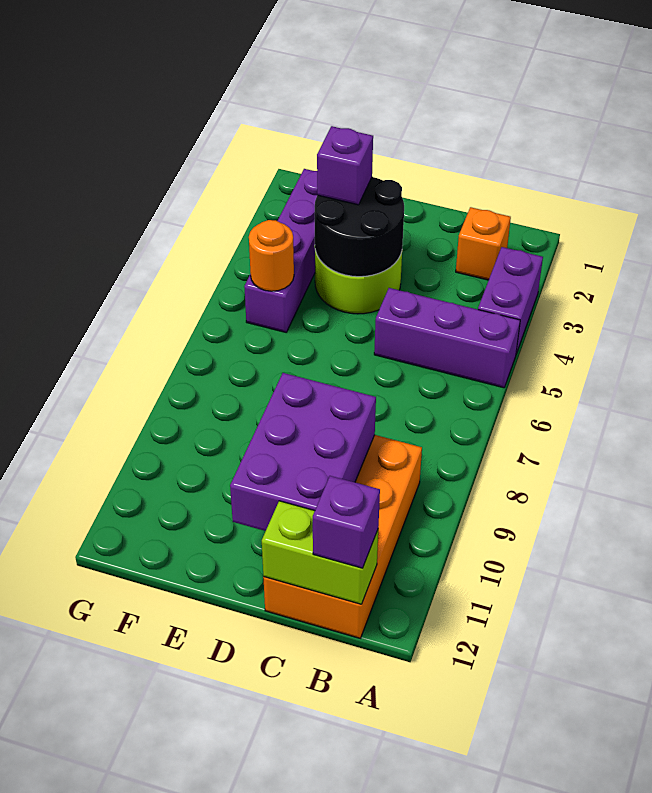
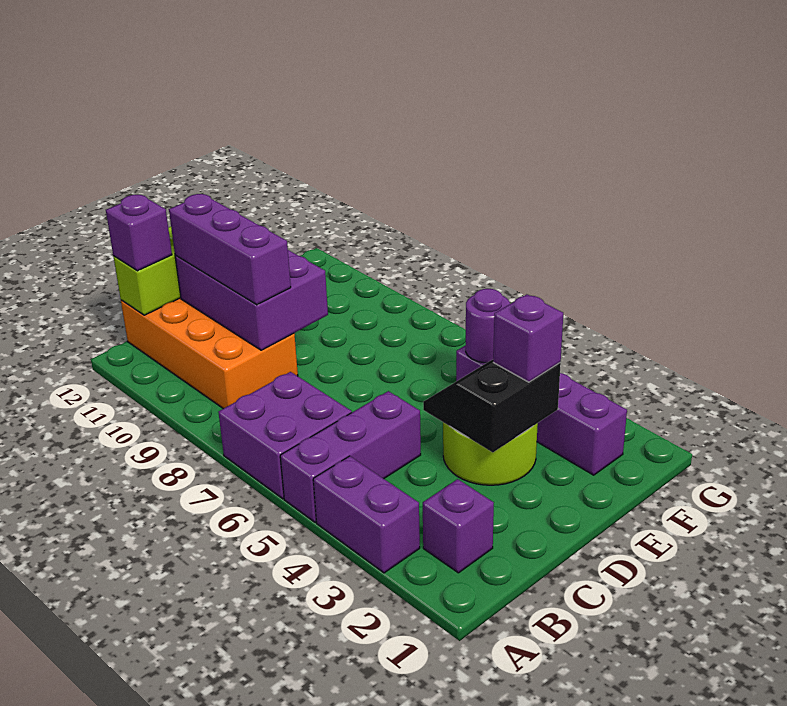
none -> purple 2x2 brick [218,372,352,499]
orange 1x1 brick [456,207,511,280] -> purple 1x1 brick [423,479,494,573]
none -> purple 1x3 brick [169,194,291,305]
black 2x2 round brick [315,177,404,277] -> black 2x2 slope [423,360,561,452]
orange 1x1 round brick [249,220,294,291] -> purple 1x1 round brick [466,289,510,363]

